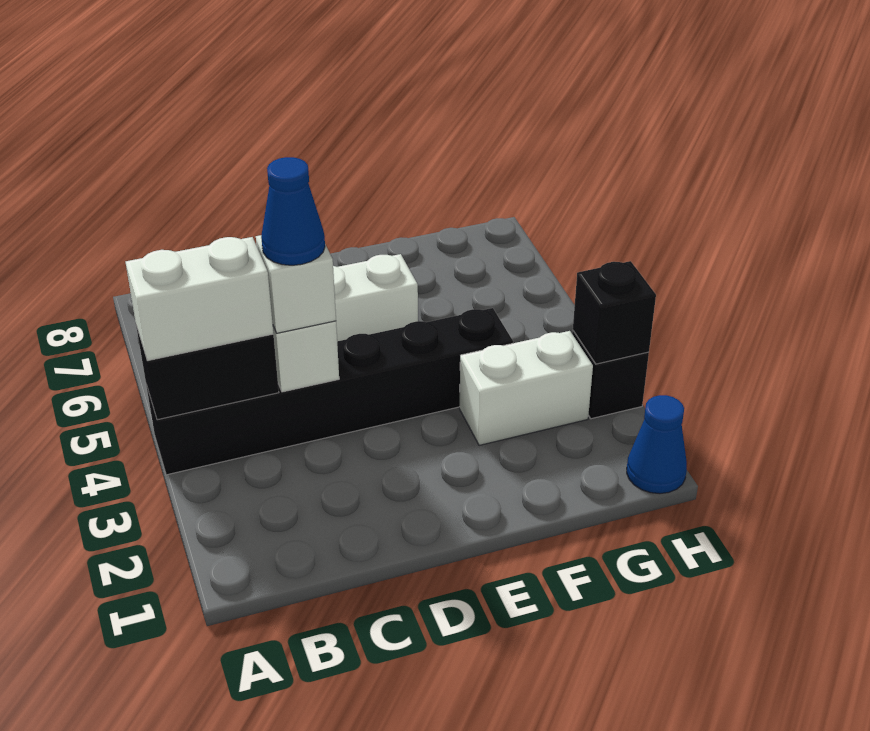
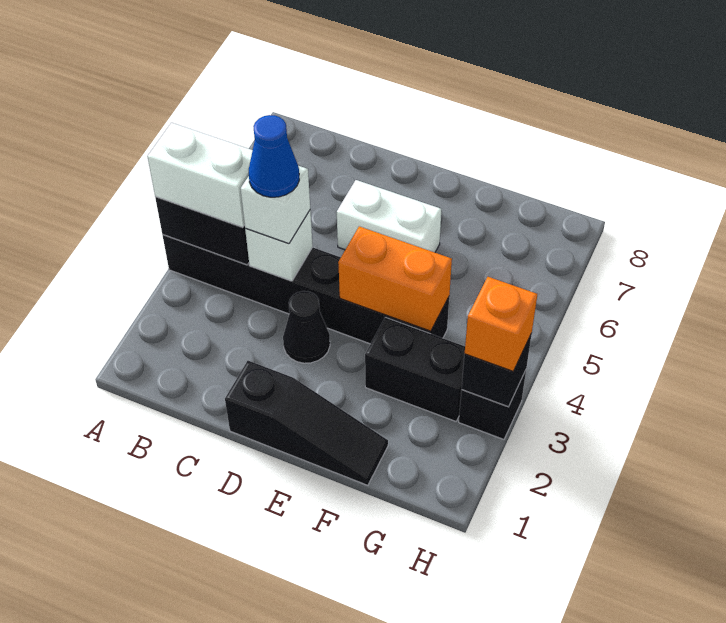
none -> black 1x3 slope [225,361,388,485]
none -> black 1x1 cone [283,291,330,363]
none -> orange 1x2 brick [338,226,452,331]
white 1x2 brick [459,331,593,445] -> black 1x2 brick [365,318,465,421]
blue 1x1 cone [627,395,687,494] -> none
none -> orange 1x1 brick [465,277,537,371]

